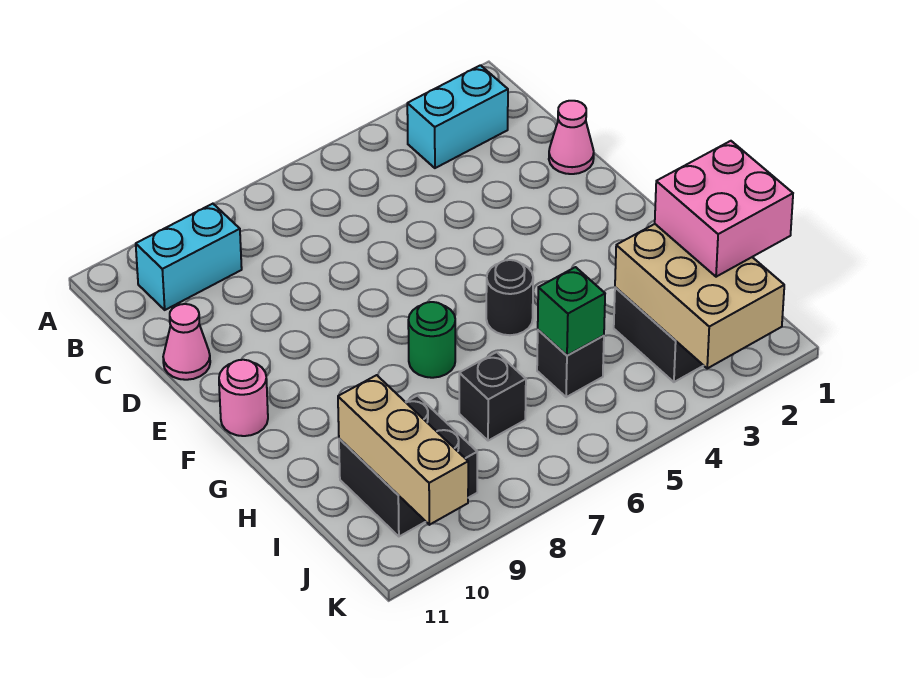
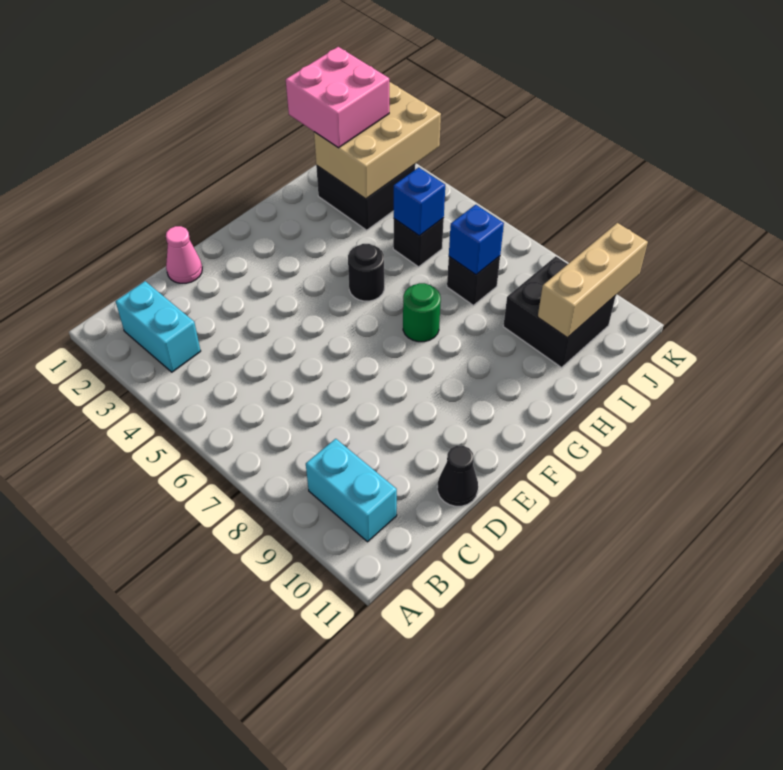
pink 1x1 cone [163,304,210,380] -> black 1x1 cone [437,446,478,506]
pink 1x1 round brick [219,360,268,436] -> none
green 1x1 brick [538,267,605,355] -> blue 1x1 brick [394,167,445,236]
none -> blue 1x1 brick [449,205,504,275]

